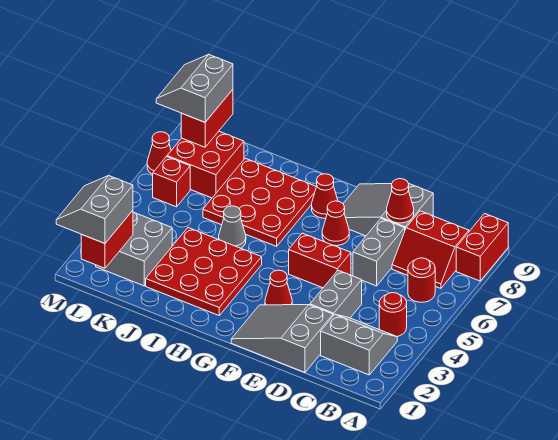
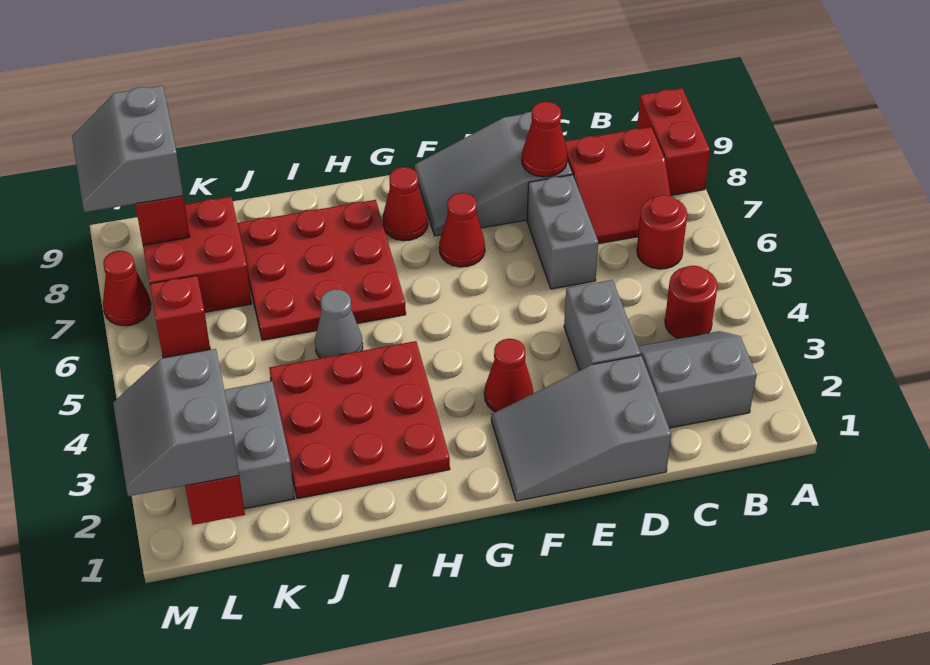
red 1x2 brick [289,233,351,288] -> none

